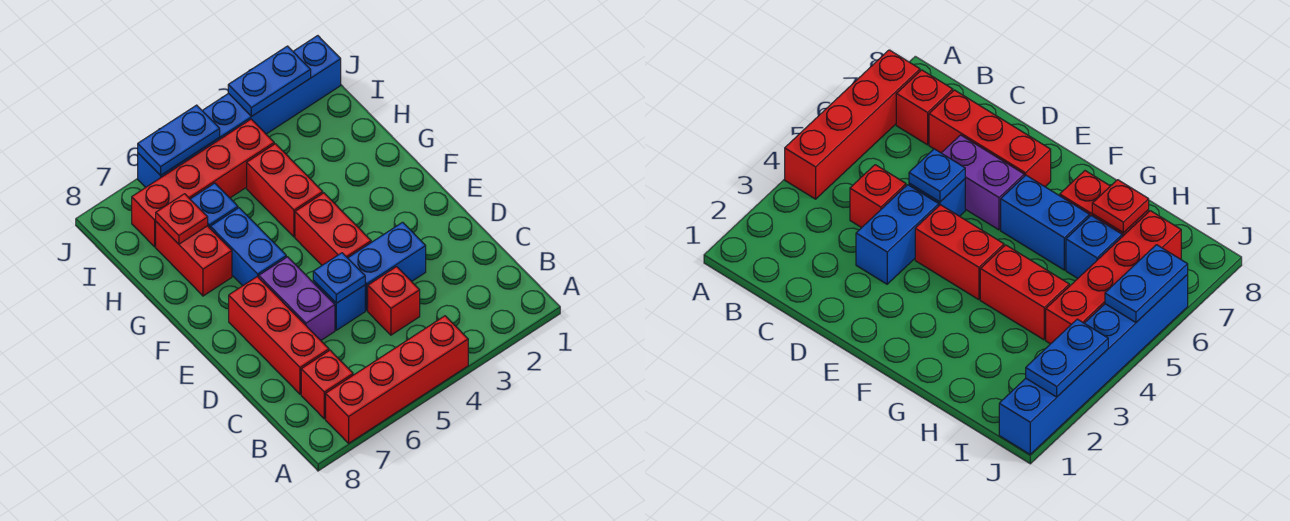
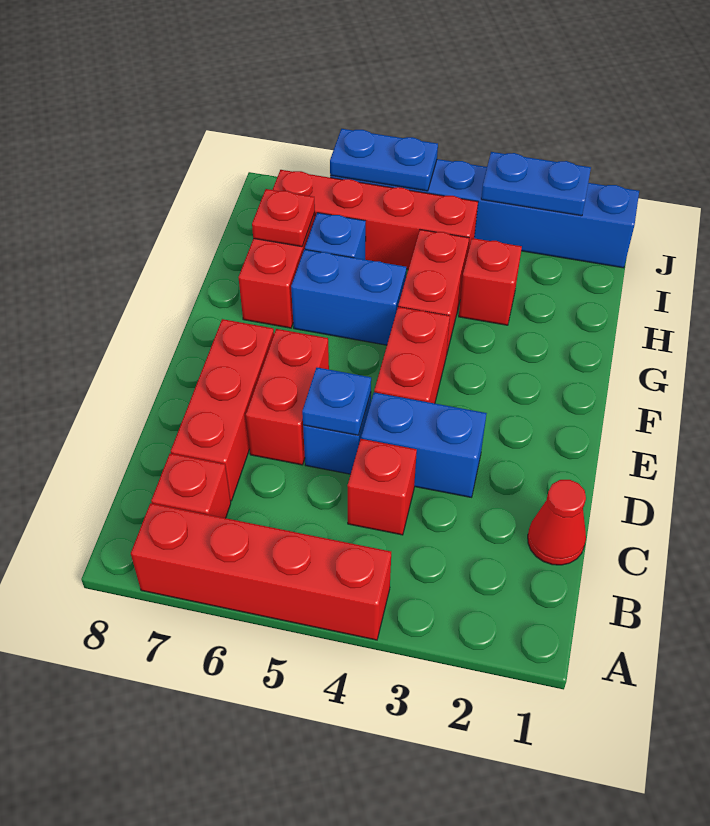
none -> red 1x1 cone [528,480,586,565]
purple 1x2 brick [259,257,335,340] -> red 1x2 brick [246,329,329,465]
blue 1x2 brick [210,208,286,286] -> blue 1x2 brick turned to [291,249,406,345]
none -> red 1x1 brick [459,238,522,325]

